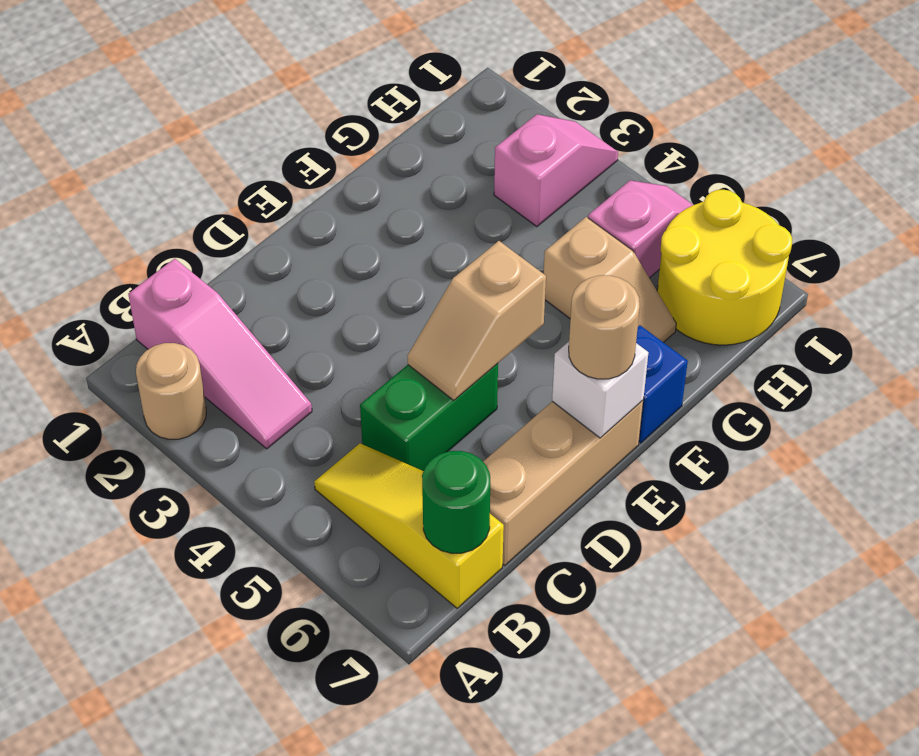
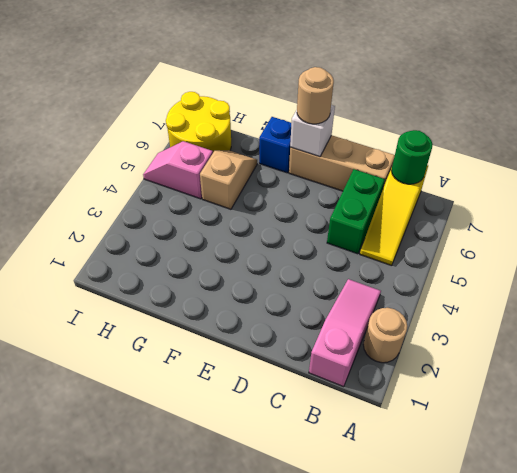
green 1x2 brick [360,364,498,471] -> green 1x2 brick turned to [327,169,385,254]
tan 1x2 slope [407,241,546,400] -> none
pink 1x2 slope [494,114,618,227] -> none

